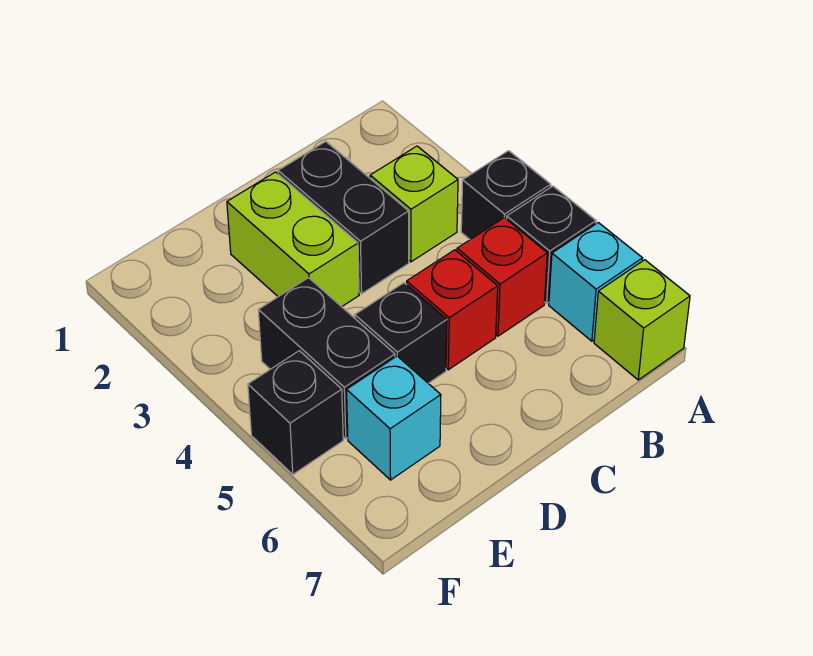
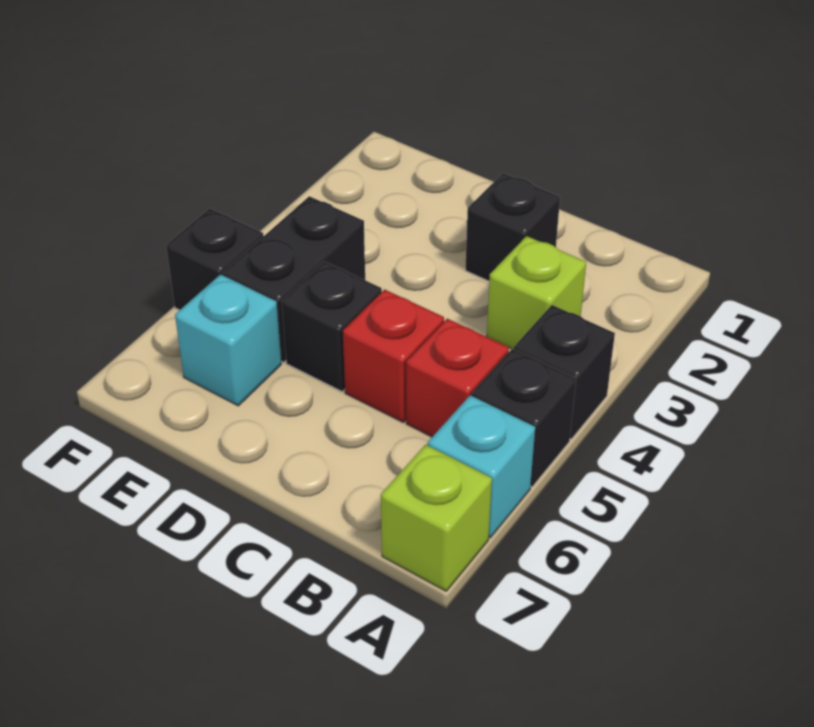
black 1x2 brick [278,141,409,294] -> black 1x1 brick [465,173,560,281]
lime 1x2 brick [227,172,359,307] -> none

